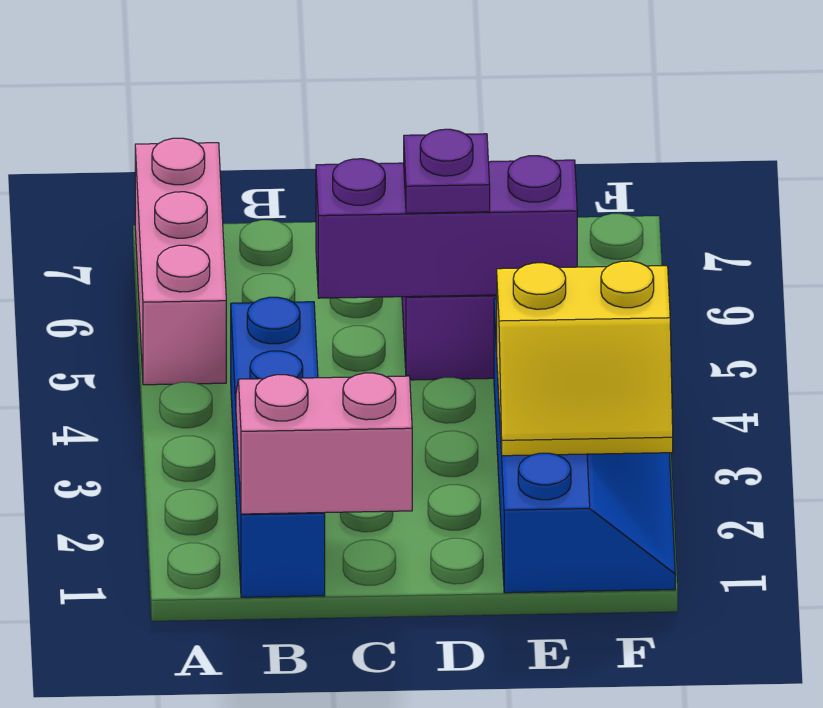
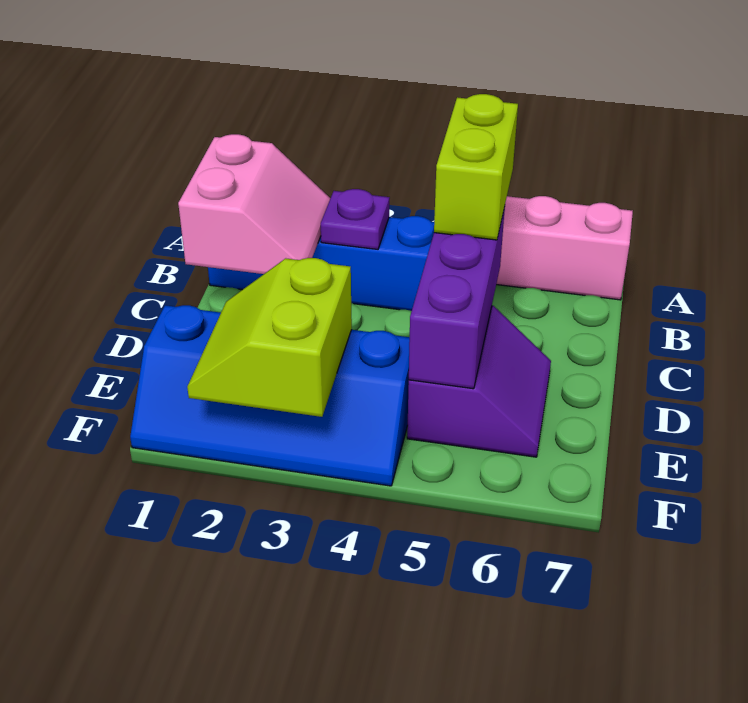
none -> lime 1x2 brick [434,94,518,240]
purple 1x1 plate [404,129,490,213] -> purple 1x1 plate moved to [321,189,390,249]
yellow 2x2 slope [497,261,673,456] -> lime 2x2 slope [187,258,352,417]

